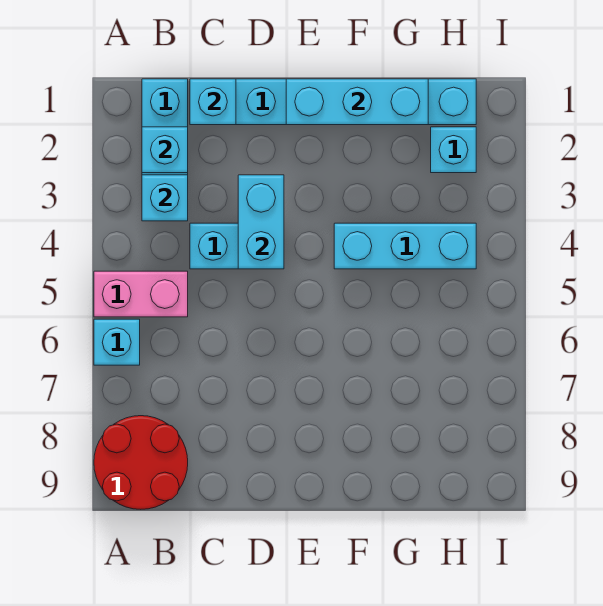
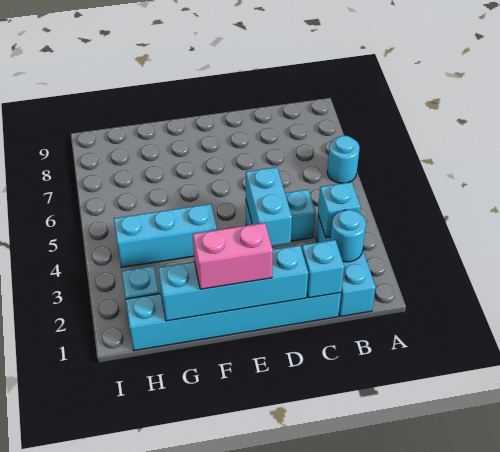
pink 1x2 brick [94,271,188,317] -> pink 1x2 brick moved to [193,223,273,289]
cyan 1x1 brick [94,319,140,365] -> cyan 1x1 round brick [327,136,360,183]
red 2x2 round brick [94,416,188,509] -> none
cyan 1x1 brick [142,127,188,173] -> cyan 1x1 round brick [330,210,366,262]
cyan 1x3 brick [286,79,428,125] -> cyan 1x4 brick [158,245,308,321]

